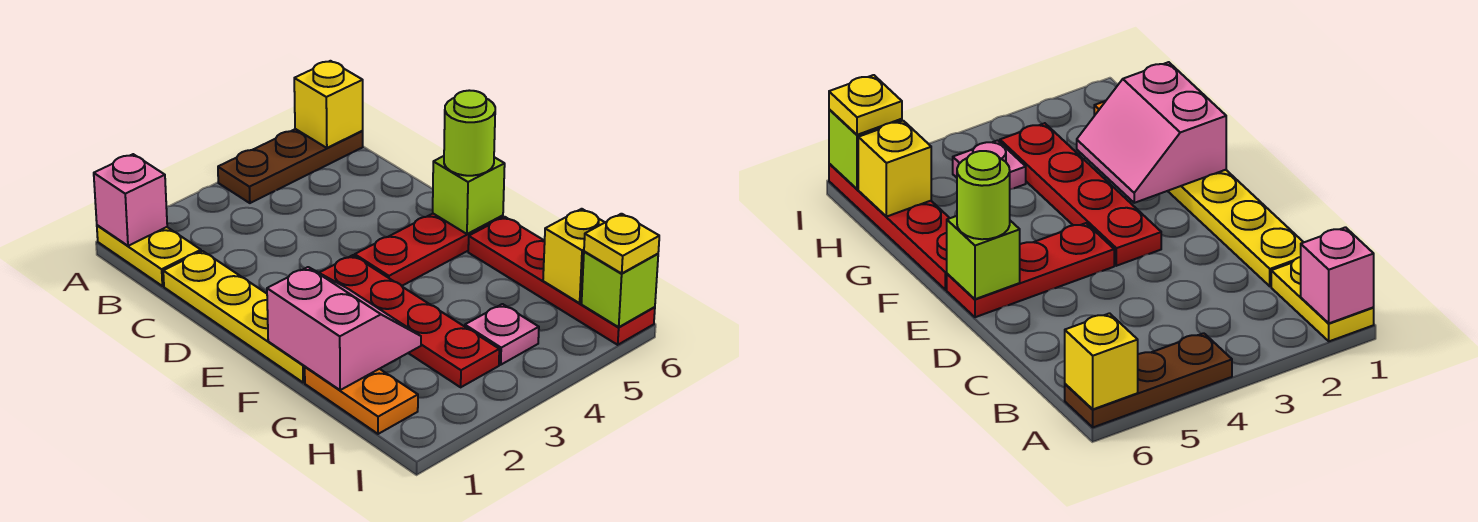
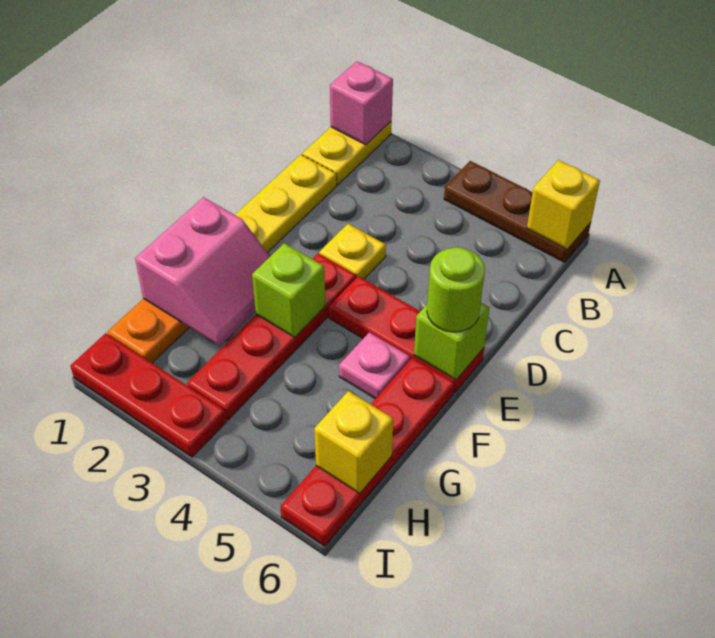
pink 1x1 plate [465,304,539,365] -> pink 1x1 plate moved to [339,332,410,399]
none -> red 1x3 plate [70,333,226,457]
lime 1x1 brick [582,252,658,327] -> lime 1x1 brick moved to [252,243,325,337]
yellow 1x1 plate [584,214,659,273] -> yellow 1x1 plate moved to [319,224,386,279]

